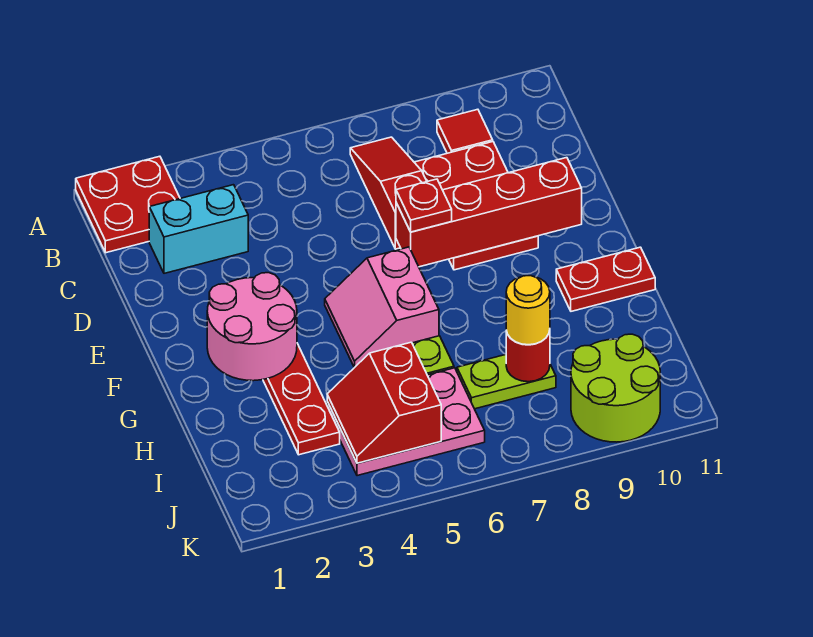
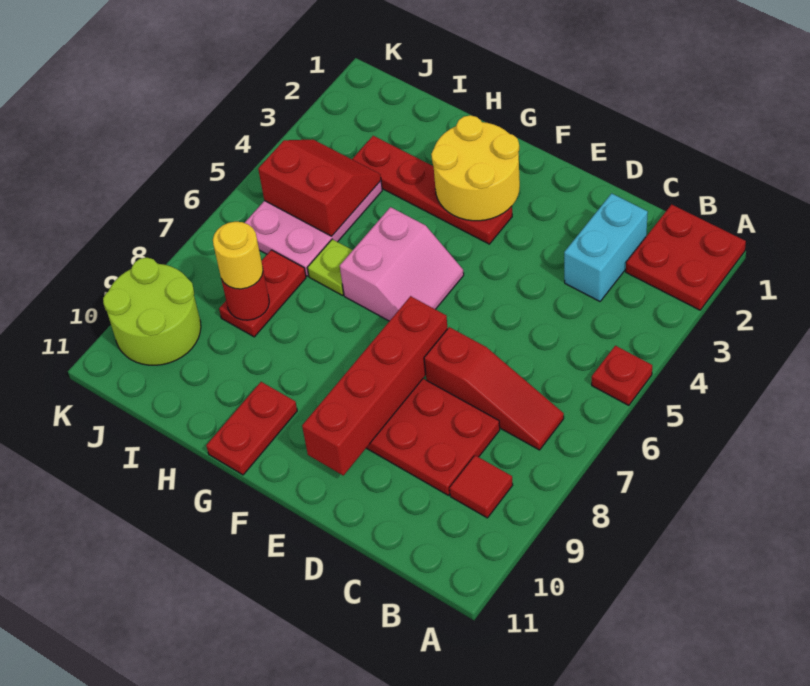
red 1x1 plate [396,179,452,232] -> red 1x1 plate moved to [592,346,652,405]
pink 2x2 round brick [207,273,297,381] -> yellow 2x2 round brick [431,115,520,221]
pink 2x2 slope [325,247,439,368] -> pink 2x2 slope turned to [340,207,464,321]
lime 1x2 plate [457,355,556,409] -> red 1x2 plate [219,250,306,337]

